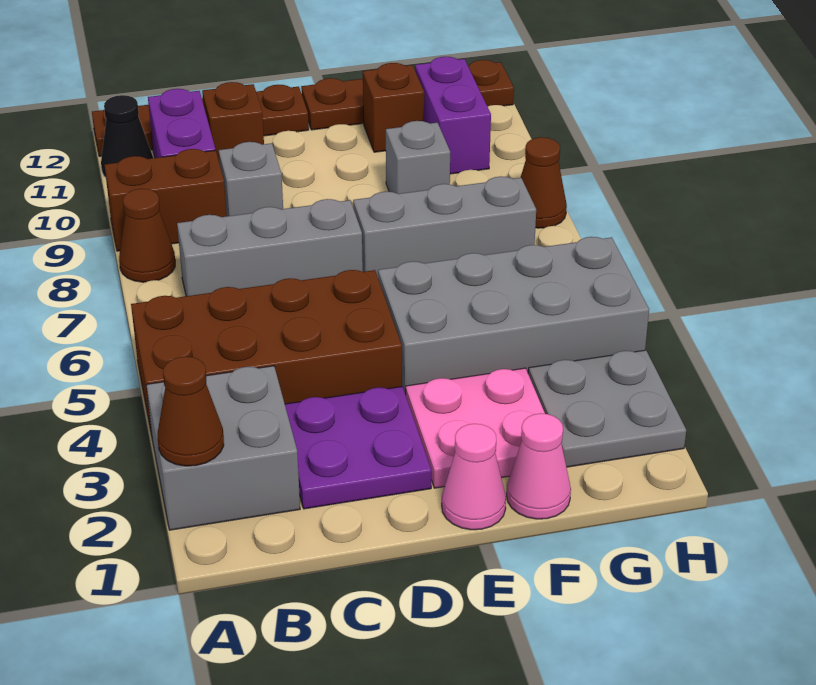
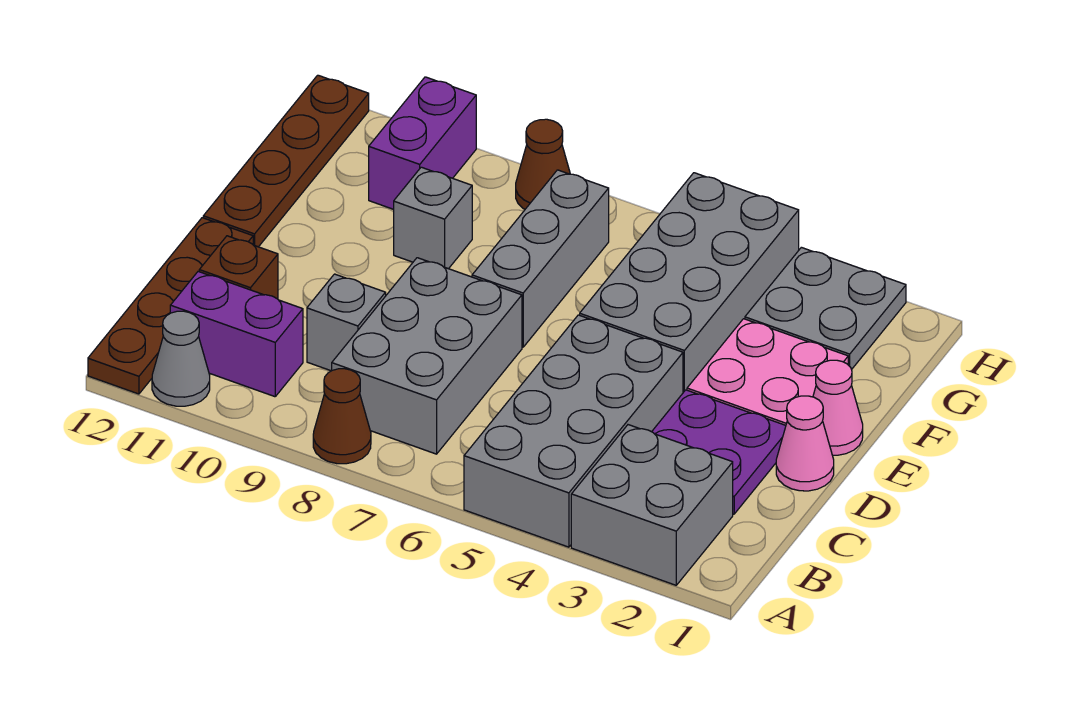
brown 1x1 cone [158,357,224,466] -> none
brown 2x4 brick [131,270,402,435] -> grey 2x4 brick [464,315,683,547]
brown 1x2 brick [105,149,227,251] -> none
black 1x1 cone [101,95,153,178] -> grey 1x1 cone [152,311,210,406]
grey 1x3 brick [177,199,363,296] -> grey 2x3 brick [332,258,522,454]
pink 1x1 cone [507,413,571,519] -> pink 1x1 cone moved to [776,396,834,491]
brown 1x1 brick [363,63,424,152] -> none
purple 1x2 brick [415,57,491,174] -> purple 1x2 brick turned to [369,77,476,209]

